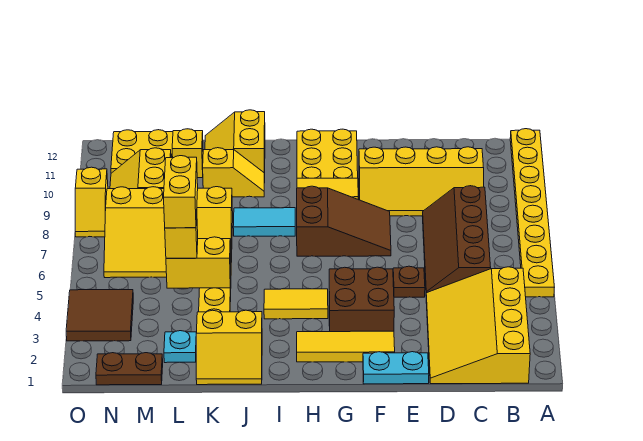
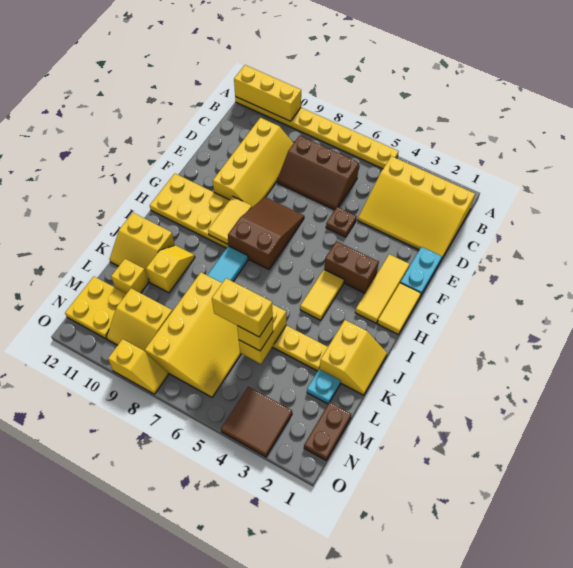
none -> yellow 1x3 brick [234,65,301,121]
brown 2x4 slope [423,186,491,293] -> brown 2x3 slope [277,135,359,210]
brown 2x2 brick [329,267,394,332] -> brown 1x2 brick [324,241,379,293]
none -> yellow 1x2 tile [377,283,421,334]

